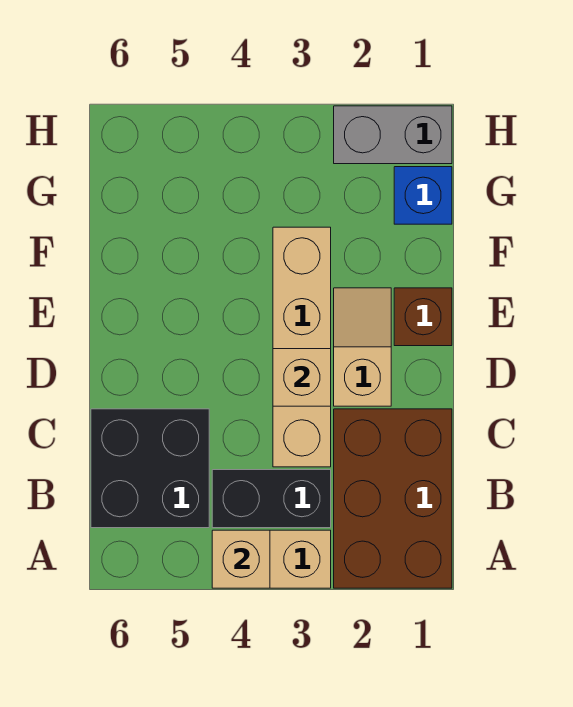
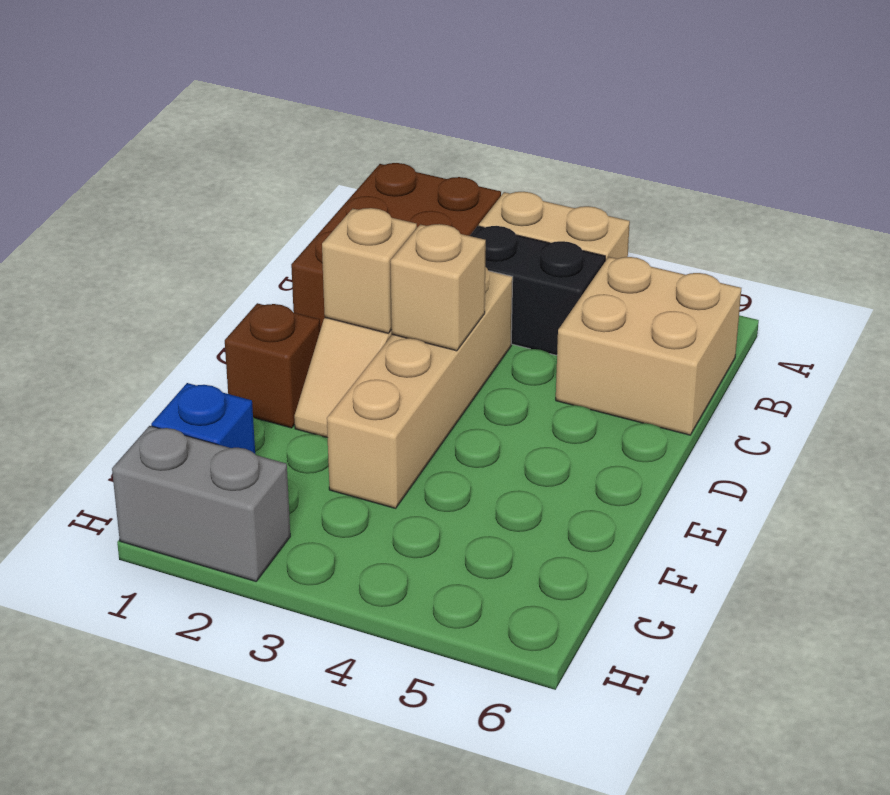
tan 1x1 brick [212,530,270,588] -> tan 1x1 brick moved to [322,208,417,333]
black 2x2 brick [91,409,209,528] -> tan 2x2 brick [556,257,741,435]

